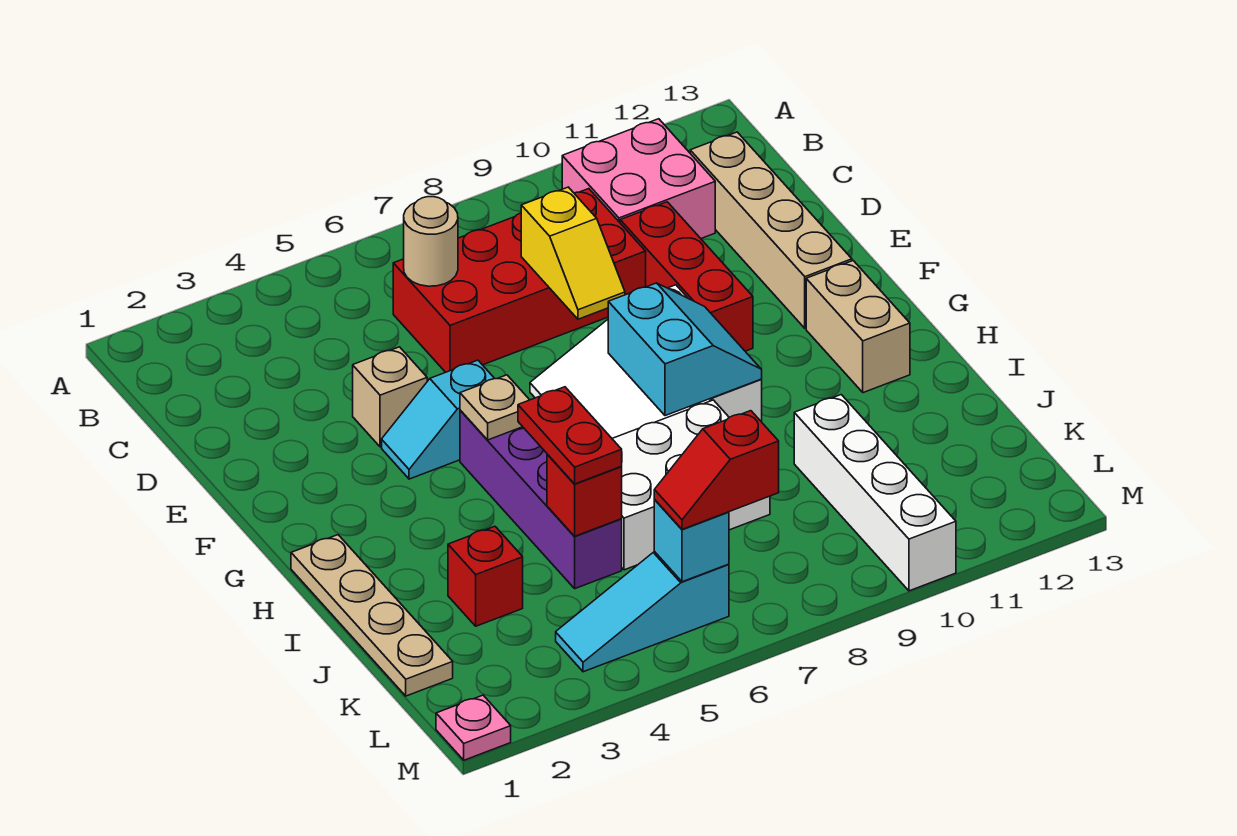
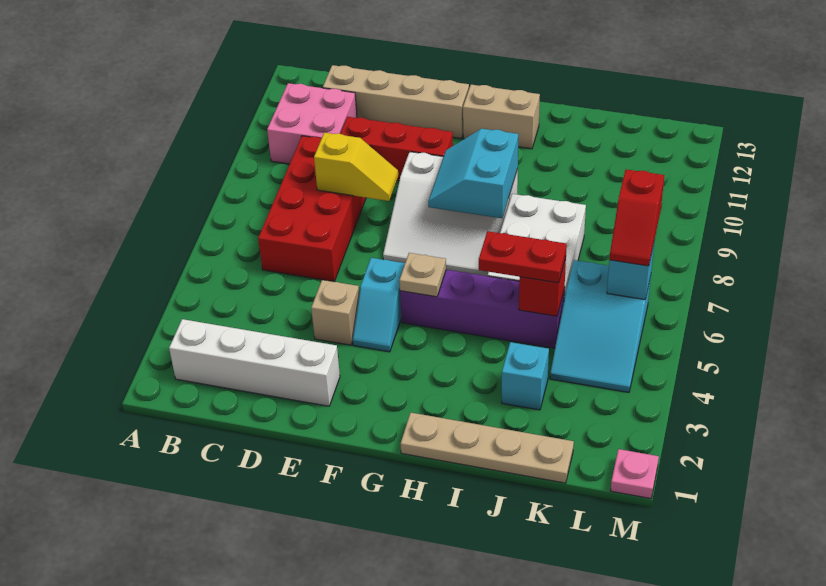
tan 1x1 round brick [404,197,458,286] -> none
cyan 2x2 slope [608,283,762,416] -> cyan 2x2 slope turned to [428,129,518,218]
red 1x1 brick [448,526,523,626] -> cyan 1x1 brick [502,342,549,410]
white 1x4 brick [794,395,956,591] -> white 1x4 brick moved to [169,319,340,406]
cyan 1x3 slope [556,552,729,672] -> cyan 2x3 slope [550,260,651,392]

